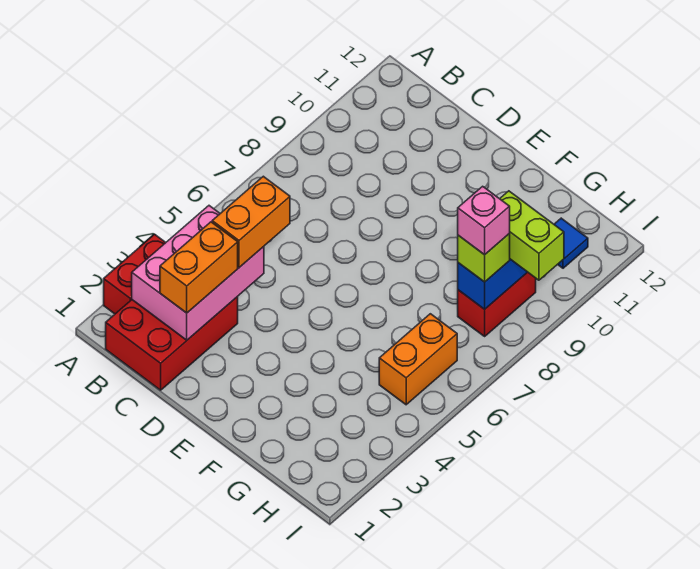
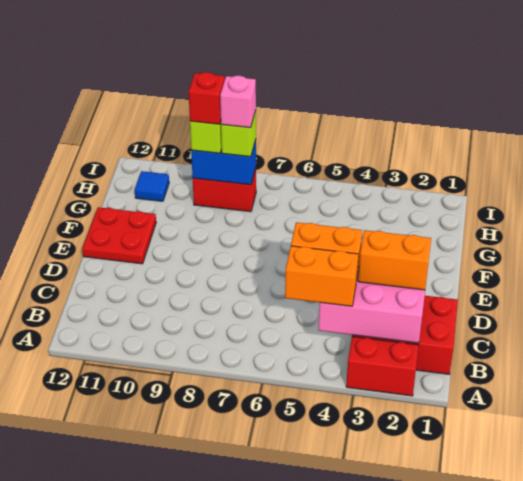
none -> red 2x2 plate [82,207,156,264]
orange 1x2 brick [379,314,457,405] -> orange 1x2 brick moved to [285,246,358,306]
none -> red 1x1 brick [189,72,225,124]

